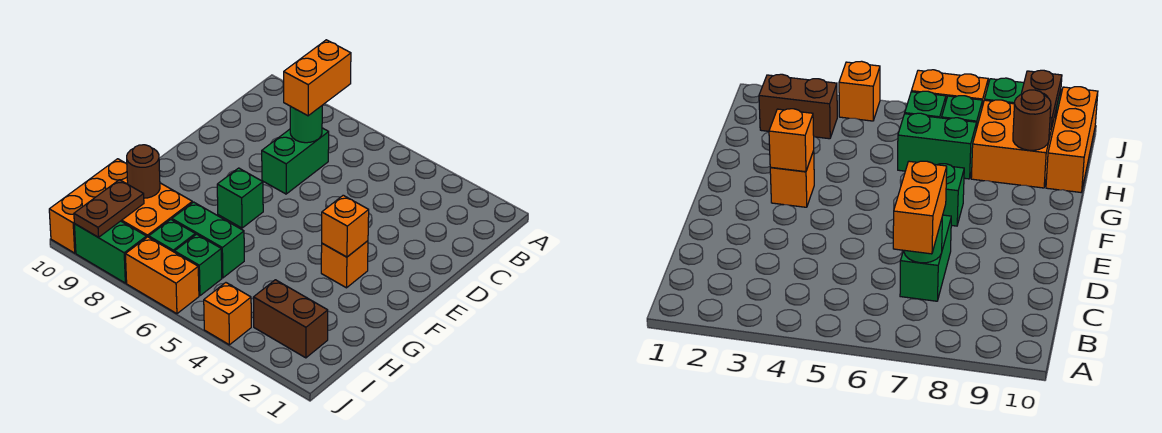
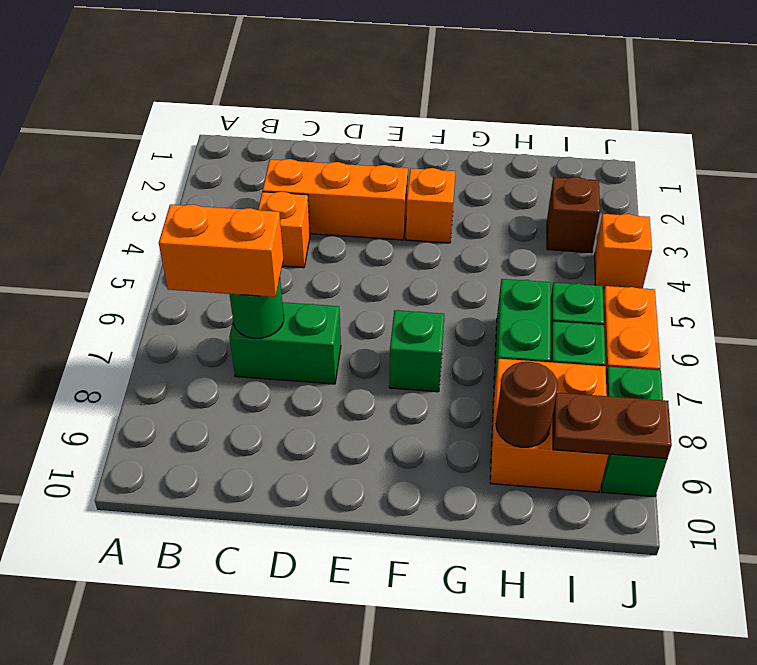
orange 1x1 brick [322,195,369,257] -> orange 1x1 brick moved to [258,192,310,268]
orange 1x3 brick [49,159,128,253] -> orange 1x3 brick moved to [263,159,408,240]
brown 1x2 brick [253,280,328,358] -> brown 1x1 brick [547,177,600,253]

